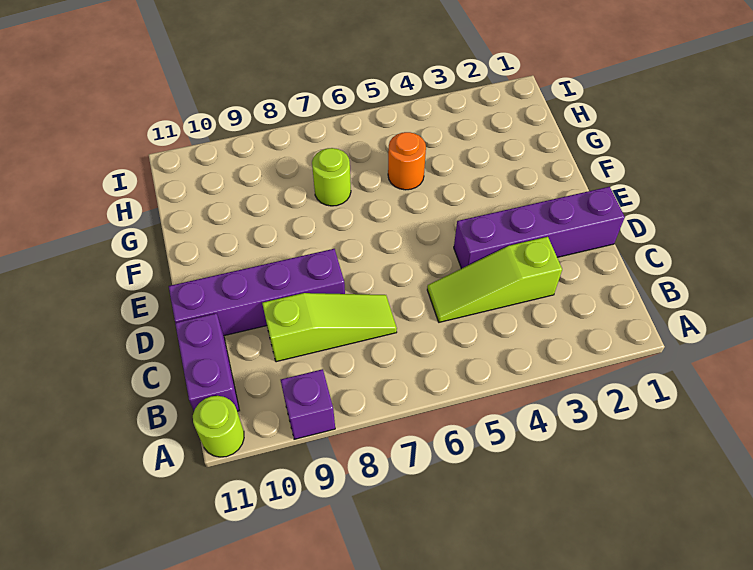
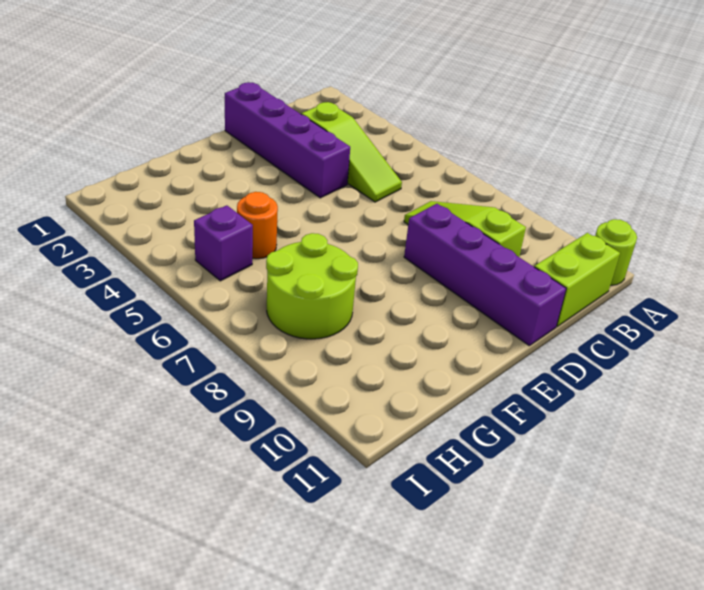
purple 1x1 brick [281,369,335,439] -> purple 1x1 brick moved to [194,205,253,281]
purple 1x2 brick [175,313,239,411] -> lime 1x2 brick [534,233,620,326]
lime 1x1 round brick [312,148,351,206] -> lime 2x2 round brick [266,233,358,339]

